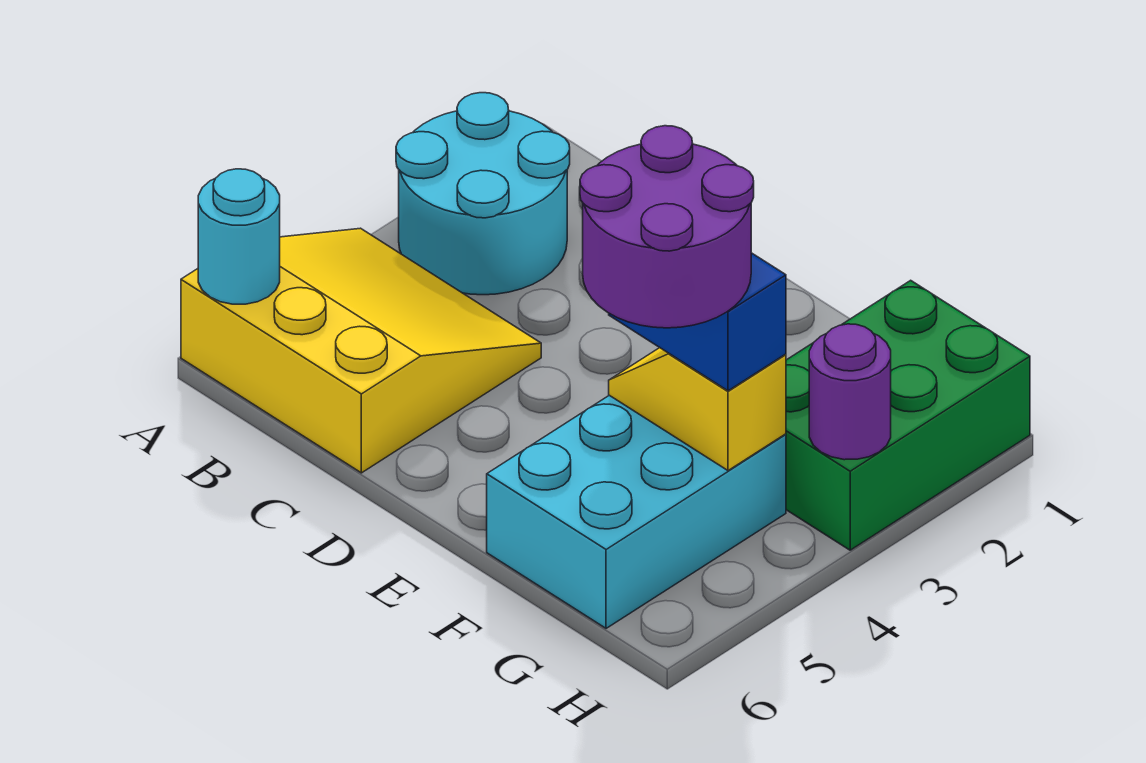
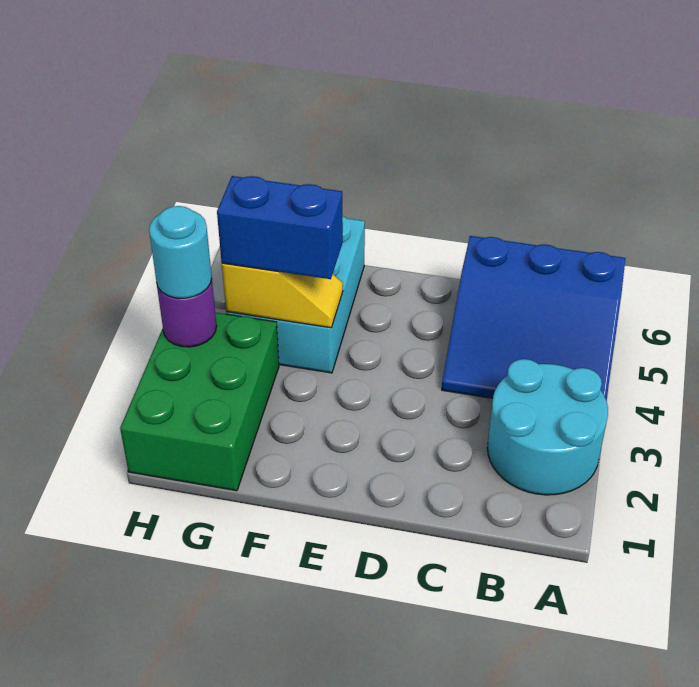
yellow 3x3 slope [181,228,541,473] -> blue 3x3 slope [442,236,625,400]
cyan 1x1 round brick [198,169,280,304] -> cyan 1x1 round brick moved to [149,206,212,298]
purple 2x2 round brick [580,126,754,328] -> none

